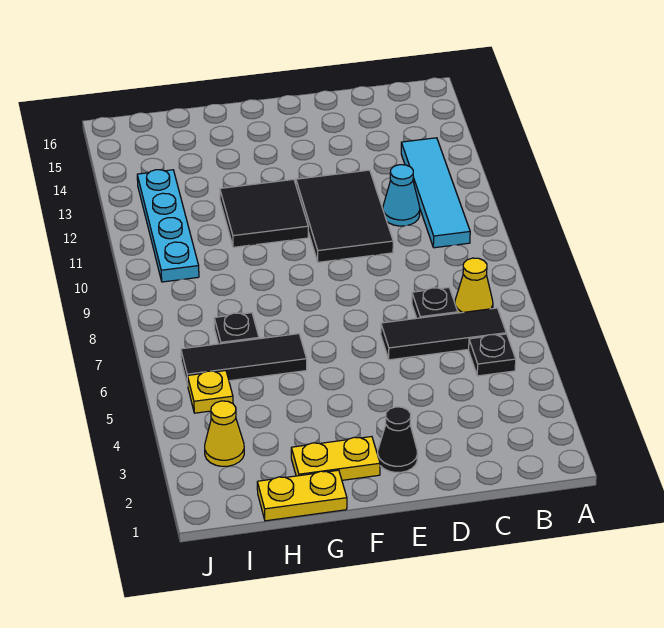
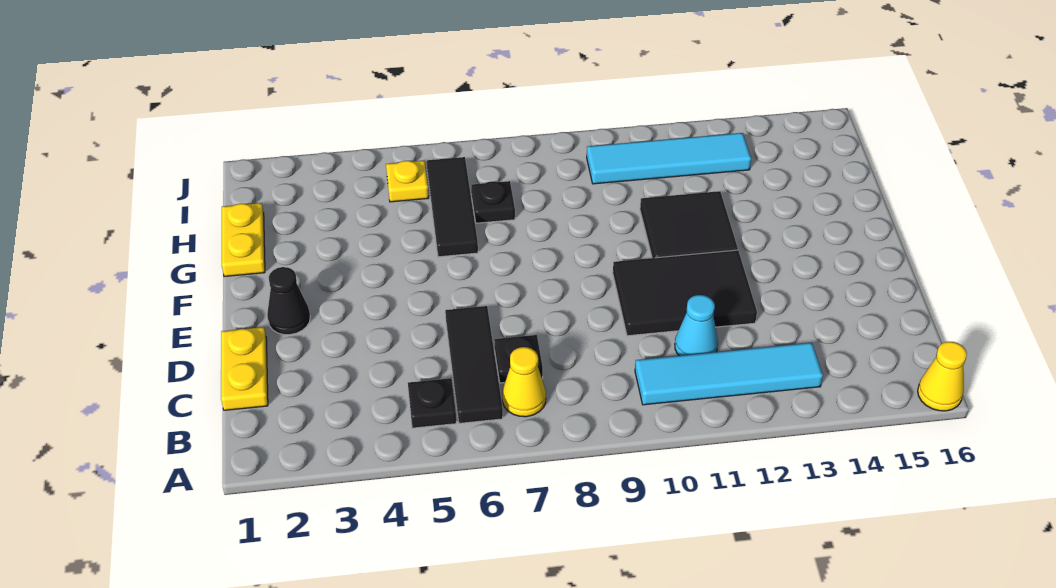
yellow 1x2 plate [291,437,380,480] -> yellow 1x2 plate moved to [221,327,268,410]
yellow 1x1 cone [205,401,244,466] -> yellow 1x1 cone moved to [918,342,967,411]
cyan 1x4 plate [137,170,199,282] -> cyan 1x4 tile [587,133,751,184]

